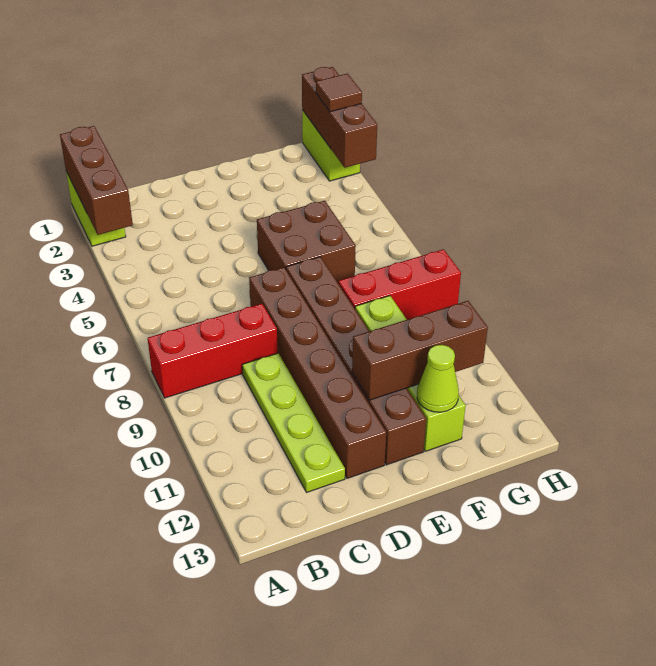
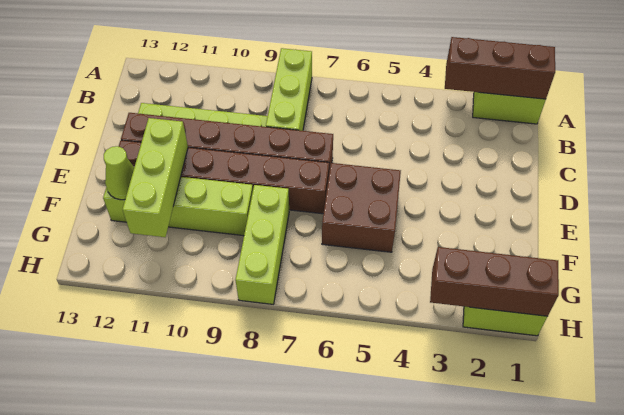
red 1x3 brick [148,304,278,398] -> lime 1x3 brick [266,48,312,131]
brown 1x3 brick [352,301,488,400] -> lime 1x3 brick [123,118,188,237]
red 1x3 brick [338,249,461,320] -> lime 1x3 brick [235,185,289,304]
brown 1x1 tile [316,74,362,112] -> none

